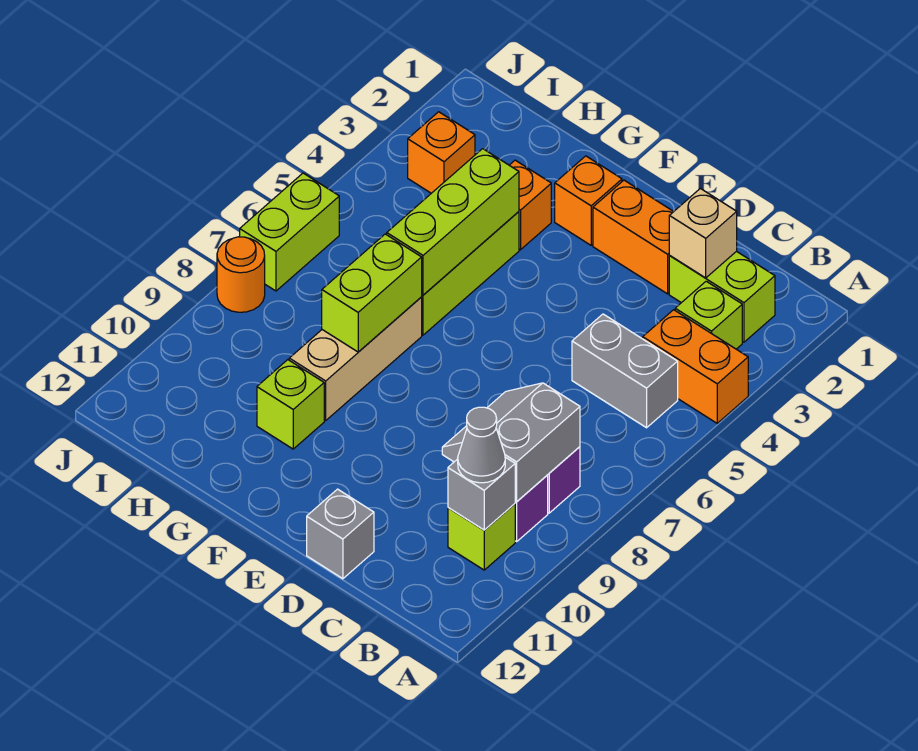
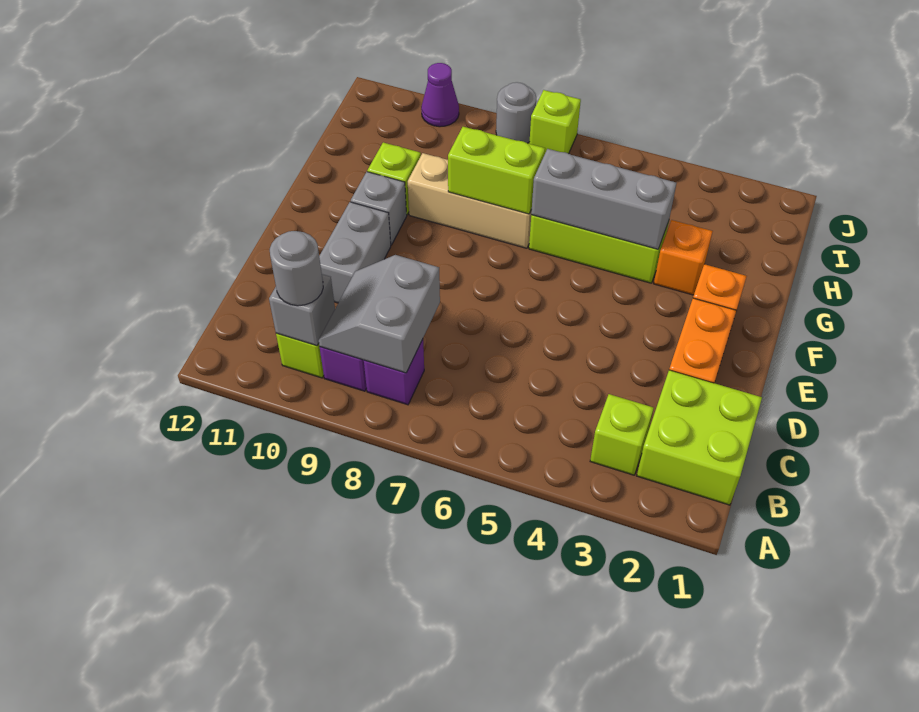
orange 1x2 brick [643,310,748,423] -> none
lime 1x2 brick [669,251,775,342] -> lime 2x2 brick [637,370,762,505]
grey 1x2 brick [572,314,678,428] -> grey 1x2 brick moved to [319,202,391,303]
grey 2x2 slope [442,383,580,502] -> grey 2x2 slope turned to [319,255,440,373]
grey 1x1 cone [458,407,505,483] -> grey 1x1 round brick [270,231,323,306]
tan 1x1 brick [669,188,737,278] -> none
grey 1x1 brick [307,489,374,579] -> grey 1x1 brick moved to [351,172,407,245]
lime 1x3 brick [387,149,519,295] -> grey 1x3 brick [531,149,676,249]
orange 1x1 brick [408,112,475,193] -> none
lime 1x2 brick [240,173,339,291] -> lime 1x1 brick [529,90,581,154]
orange 1x1 round brick [217,237,265,312] -> grey 1x1 round brick [496,82,536,143]
none -> purple 1x1 cone [421,63,459,127]

